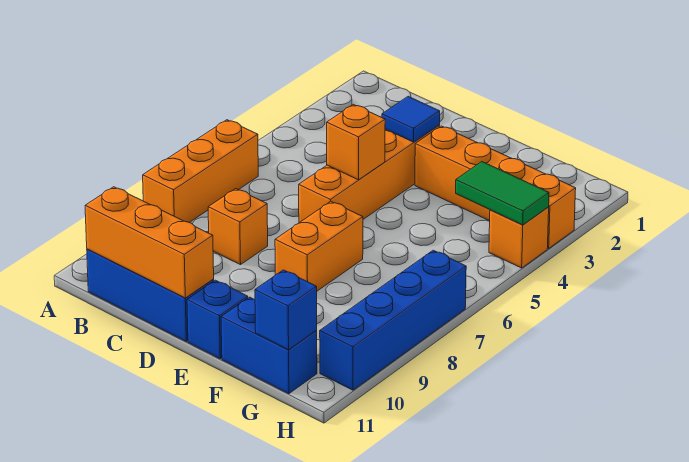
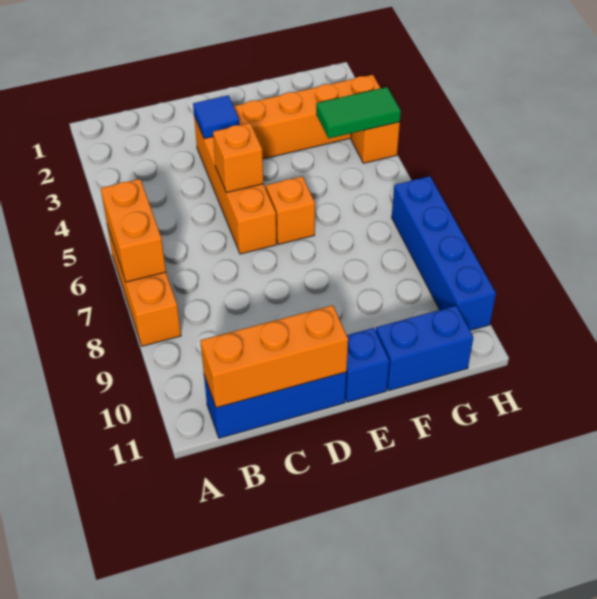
orange 1x1 brick [208,189,268,265] -> orange 1x1 brick moved to [266,176,315,244]
orange 1x2 brick [275,201,363,291] -> orange 1x2 brick moved to [101,179,166,282]
blue 1x1 brick [255,270,317,350] -> none

